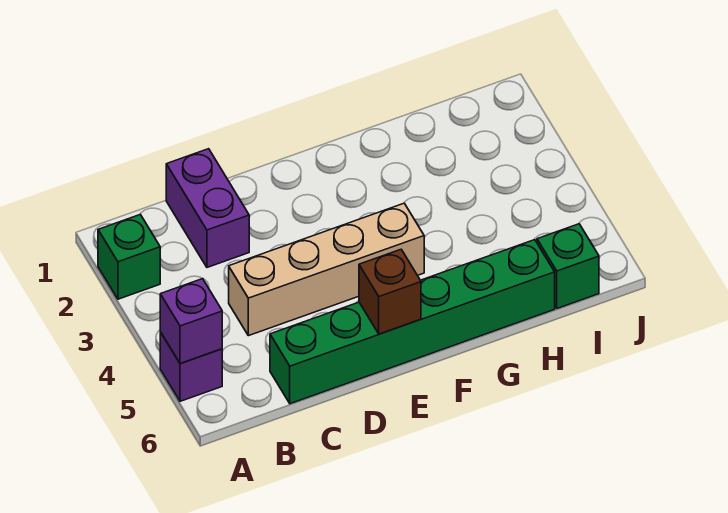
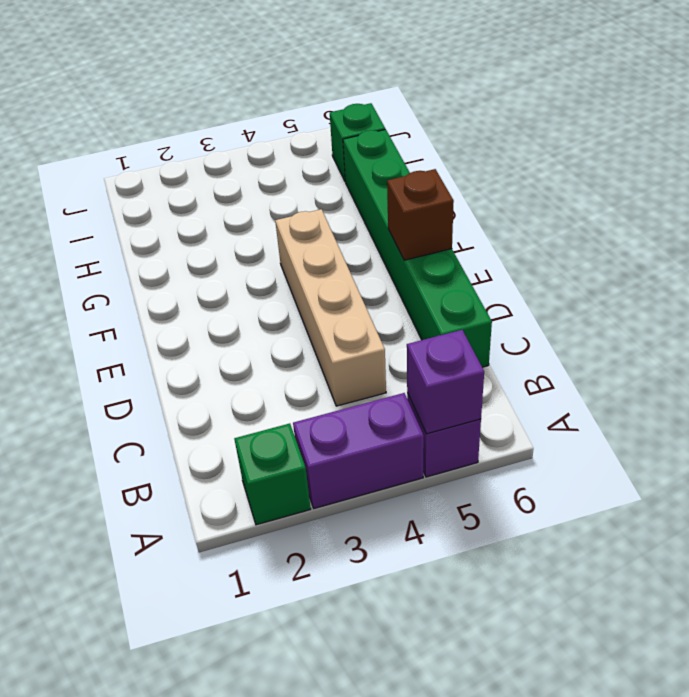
purple 1x2 brick [166,149,249,267] -> purple 1x2 brick moved to [293,393,424,508]

